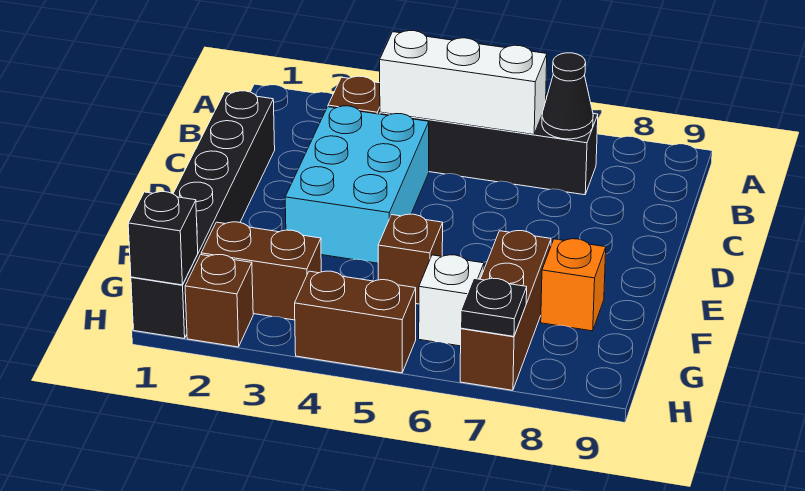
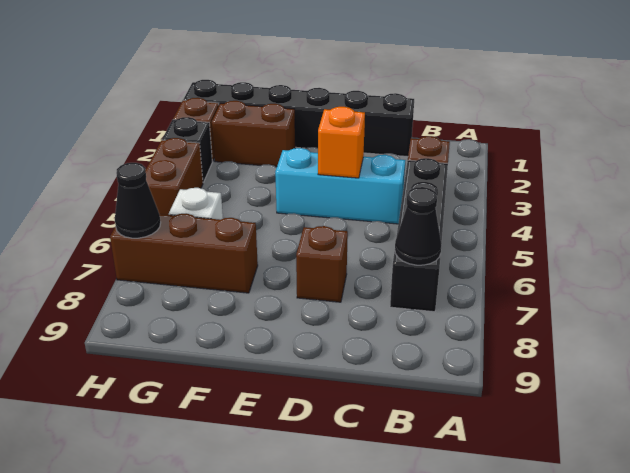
white 1x3 brick [380,31,547,135] -> none
cyan 2x3 brick [285,106,429,263] -> cyan 1x3 brick [275,148,405,224]
brown 1x1 brick [378,214,443,304] -> brown 1x1 brick moved to [296,226,348,302]
orange 1x1 brick [541,239,606,331] -> orange 1x1 brick moved to [318,107,365,178]
brown 1x2 brick [201,222,321,320] -> brown 1x2 brick turned to [212,101,295,167]
black 1x1 brick [128,192,198,285] -> black 1x1 brick moved to [162,117,212,182]
black 1x1 plate [461,278,527,336] -> black 1x1 cone [115,163,161,238]

